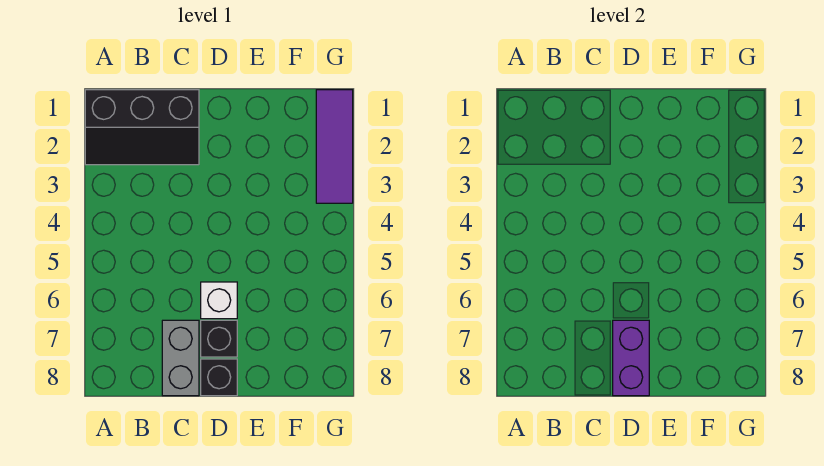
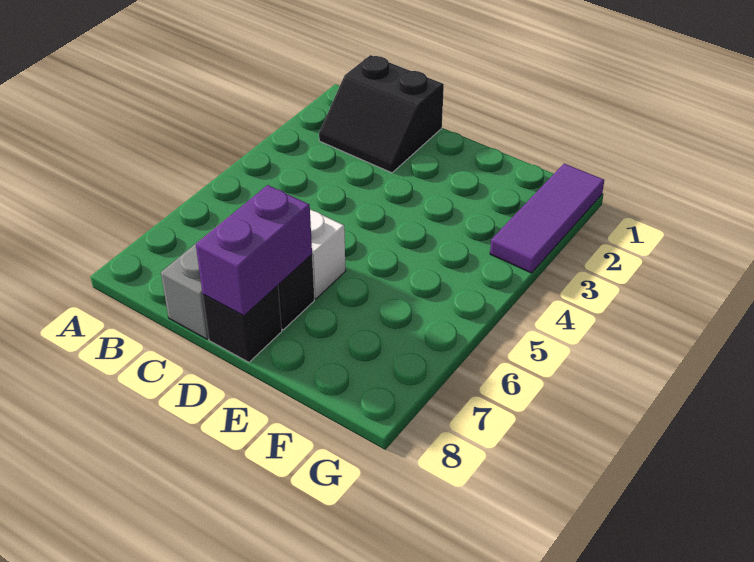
black 2x3 slope [85,90,199,165] -> black 2x2 slope [319,55,444,173]

